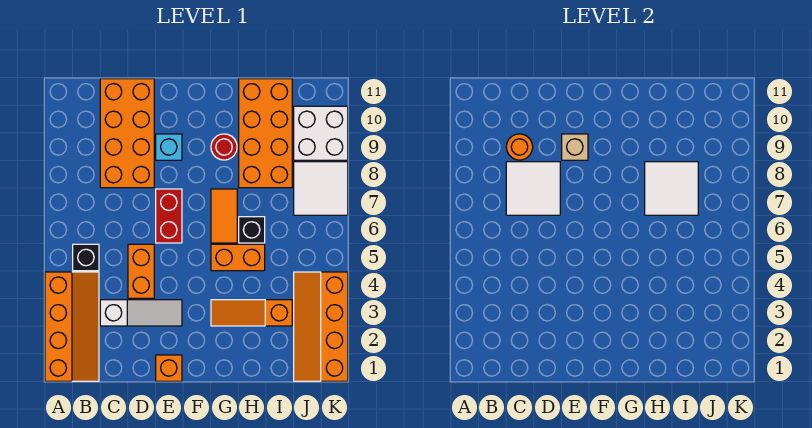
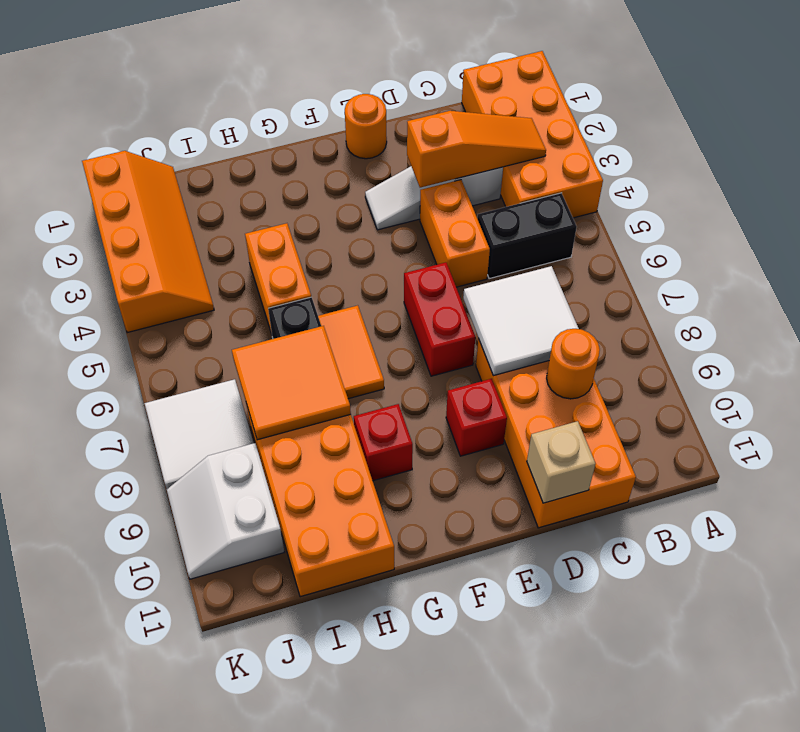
orange 2x4 slope [45,272,99,381] -> orange 2x4 brick [462,51,603,218]
black 1x1 brick [73,244,99,271] -> black 1x2 brick [477,193,577,279]
orange 1x1 brick [156,355,182,381] -> orange 1x1 round brick [345,94,387,159]
cyan 1x1 brick [156,134,182,160] -> red 1x1 brick [446,379,507,456]
tan 1x1 brick [562,134,588,160] -> tan 1x1 brick moved to [527,421,595,503]
orange 1x3 slope [211,300,292,326] -> orange 1x3 slope moved to [407,111,546,188]
orange 1x2 brick [211,244,265,271] -> orange 1x2 brick turned to [245,223,311,334]
red 1x1 round brick [211,134,237,160] -> red 1x1 brick [354,404,413,481]
white 2x2 tile [645,162,698,215] -> orange 2x2 tile [232,326,351,440]
white 2x2 brick [294,106,348,160] -> white 2x2 slope [167,443,284,579]

